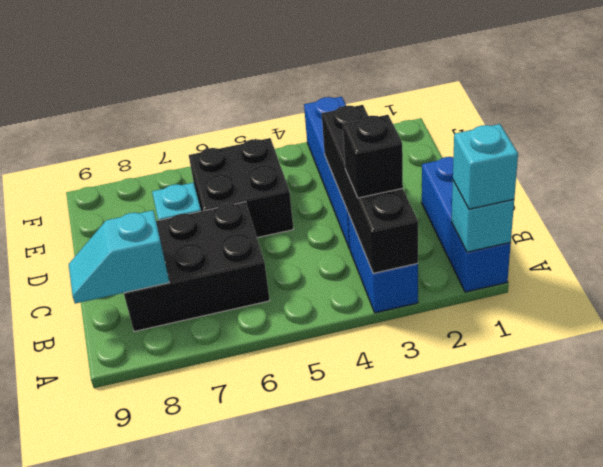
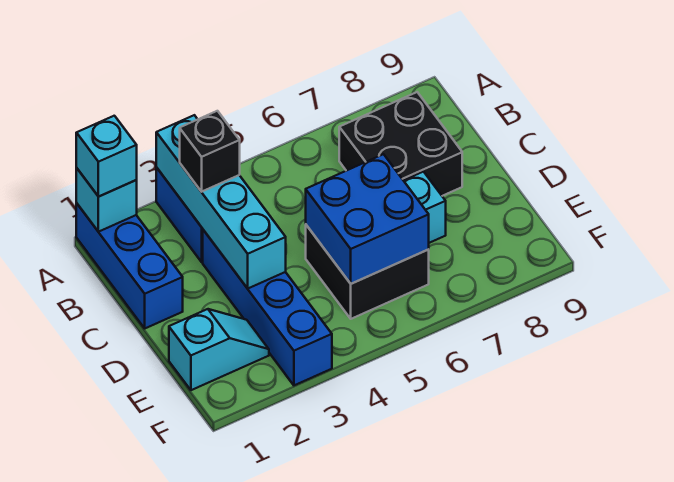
black 1x4 brick [322,105,418,273] -> cyan 1x4 brick [156,115,286,288]
black 2x3 brick [124,202,270,331] -> black 2x2 brick [339,92,462,196]
cyan 1x2 slope [69,210,169,304] -> cyan 1x2 slope moved to [169,309,269,390]
none -> blue 2x2 brick [306,154,429,284]

